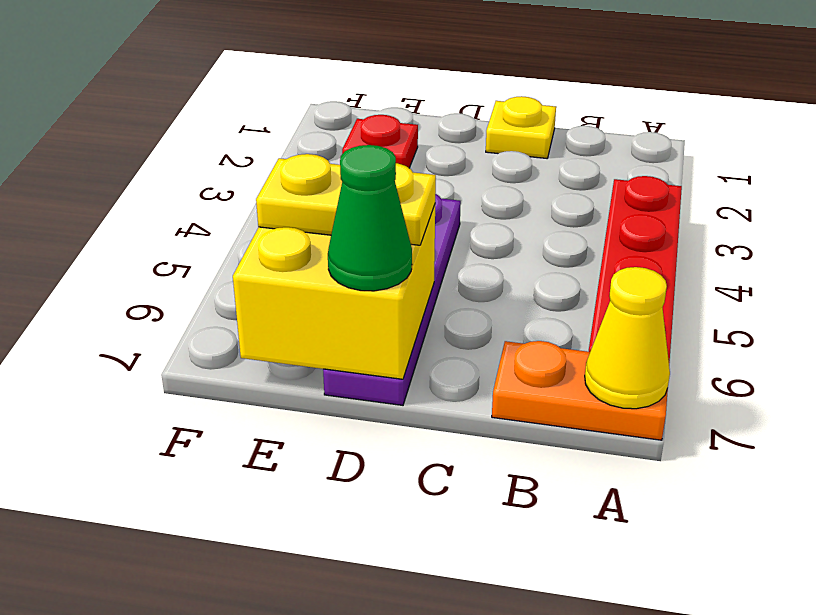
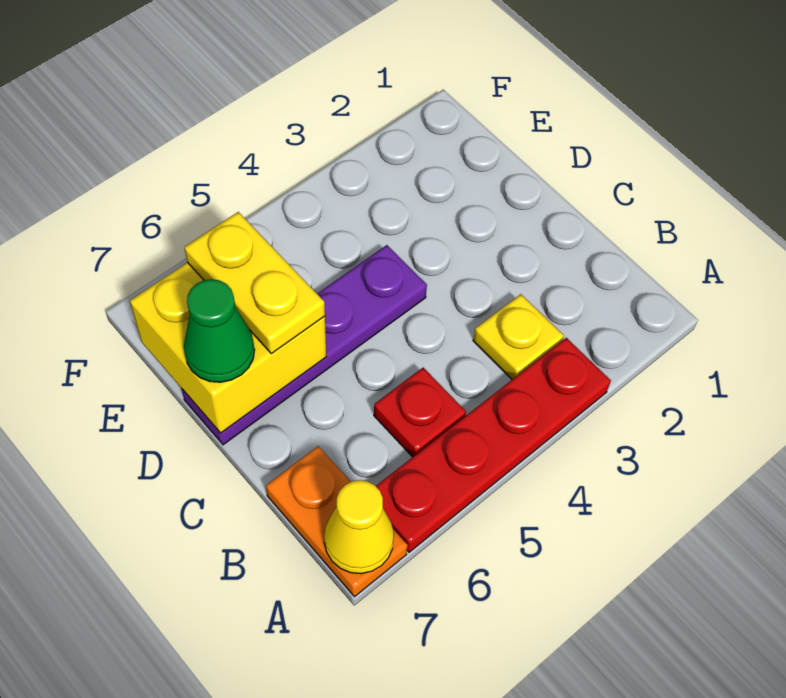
yellow 1x1 plate [486,96,556,158] -> yellow 1x1 plate moved to [473,294,564,379]
red 1x1 plate [342,115,418,168] -> red 1x1 plate moved to [374,368,466,457]

